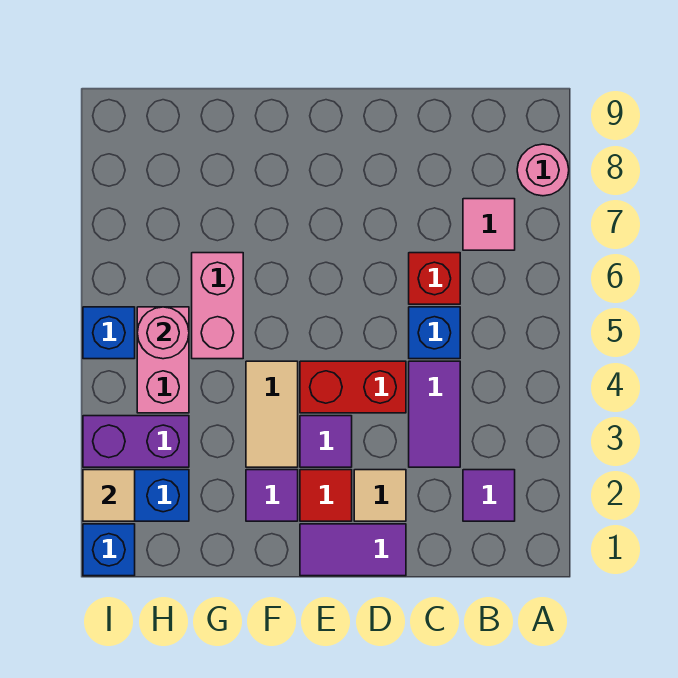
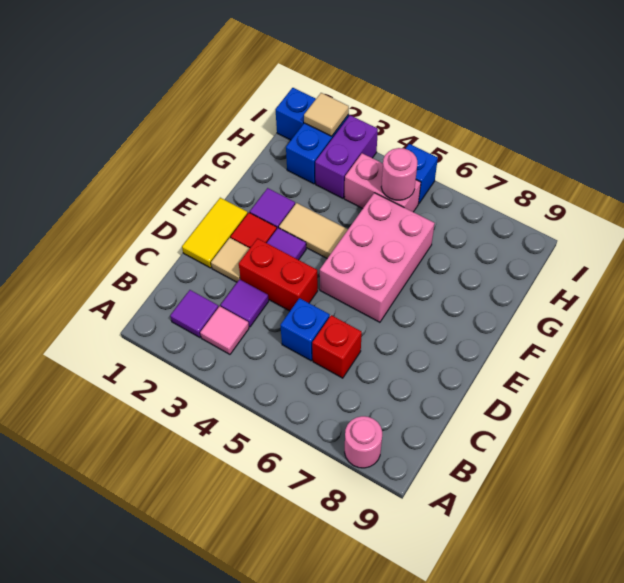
pink 1x1 tile [463,199,515,250] -> pink 1x1 tile moved to [200,306,249,354]
purple 1x2 tile [409,361,460,467] -> purple 1x1 tile [221,279,269,327]
purple 1x2 tile [300,524,406,576] -> yellow 1x2 tile [182,198,248,268]
red 1x2 brick [300,361,406,413] -> red 1x2 brick turned to [239,238,318,311]
pink 1x2 brick [192,253,243,359] -> pink 2x3 brick [320,193,435,322]

